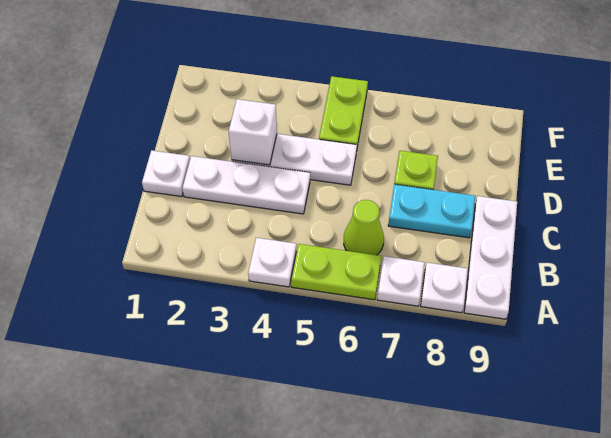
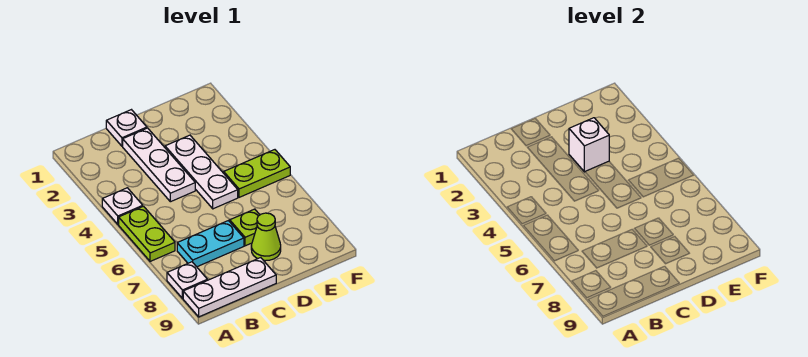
white 1x1 plate [377,256,425,306] -> none
lime 1x1 cone [344,200,384,255] -> lime 1x1 cone moved to [251,213,281,261]
cyan 1x2 plate [388,184,475,238] -> cyan 1x2 plate turned to [177,221,244,267]

